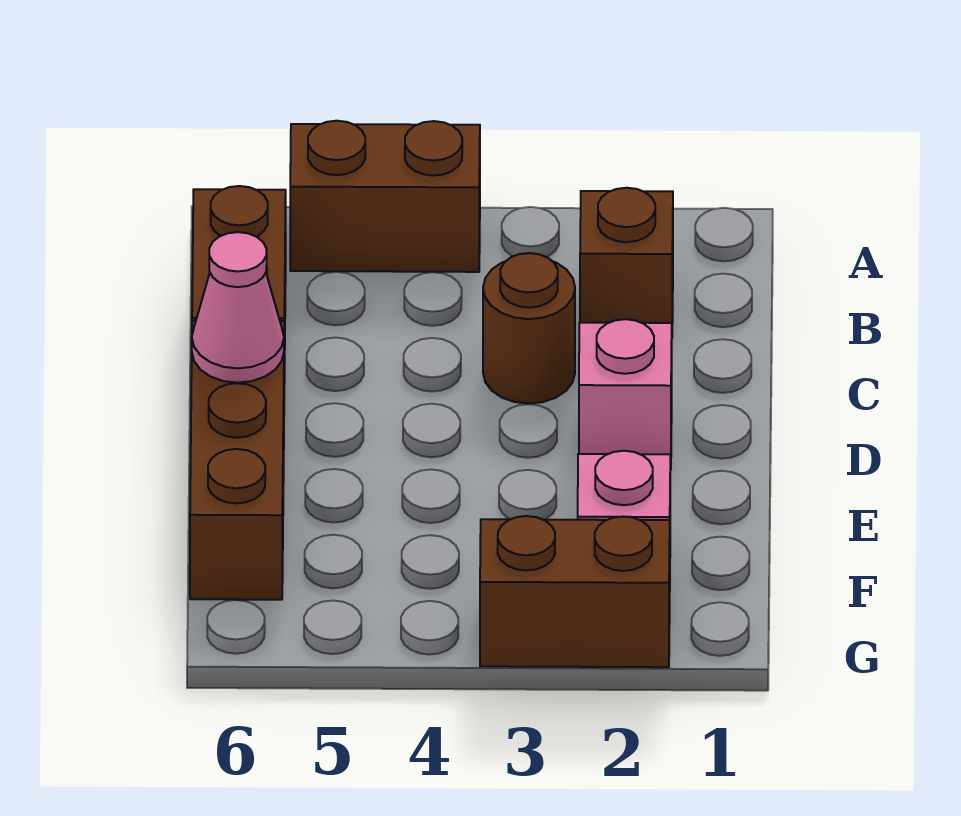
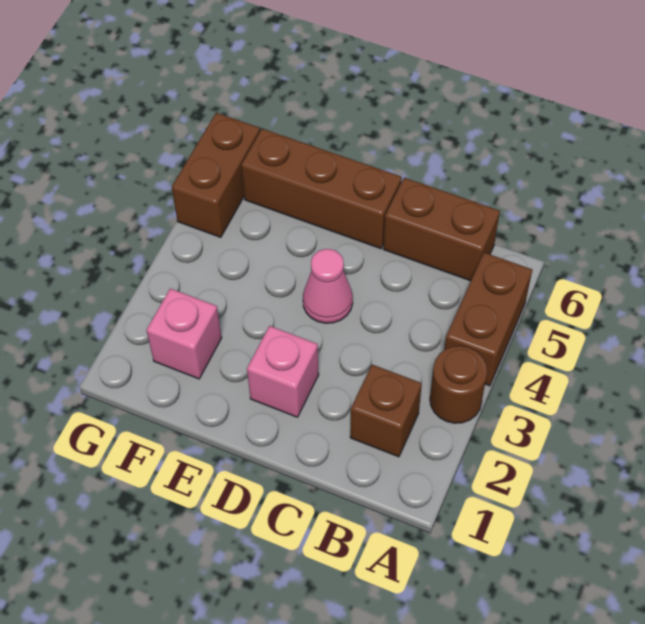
brown 1x1 round brick [483,253,575,404] -> brown 1x1 round brick moved to [430,346,487,423]
pink 1x1 cone [192,232,284,383] -> pink 1x1 cone moved to [303,249,353,323]
brown 1x2 brick [480,516,670,667] -> brown 1x2 brick moved to [172,113,260,237]

